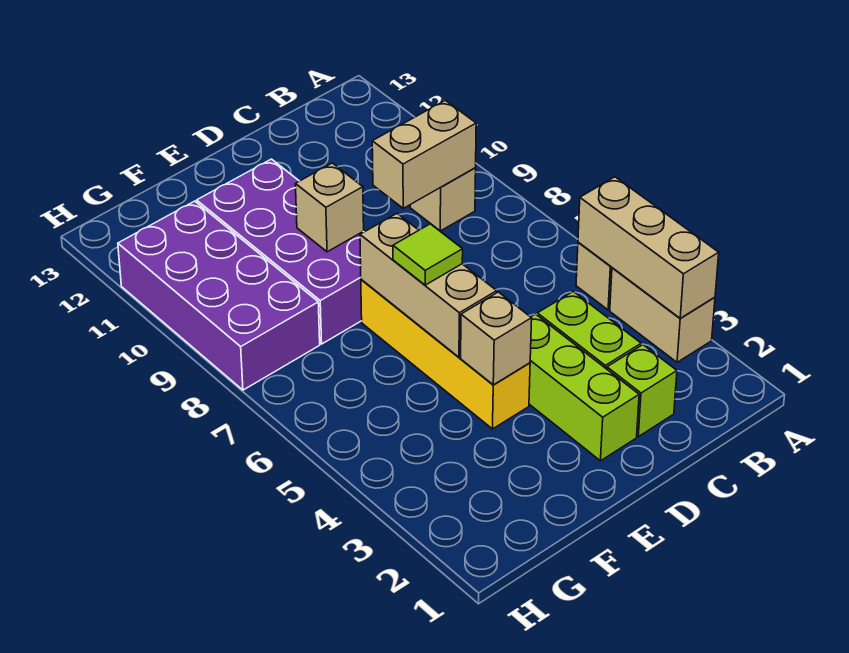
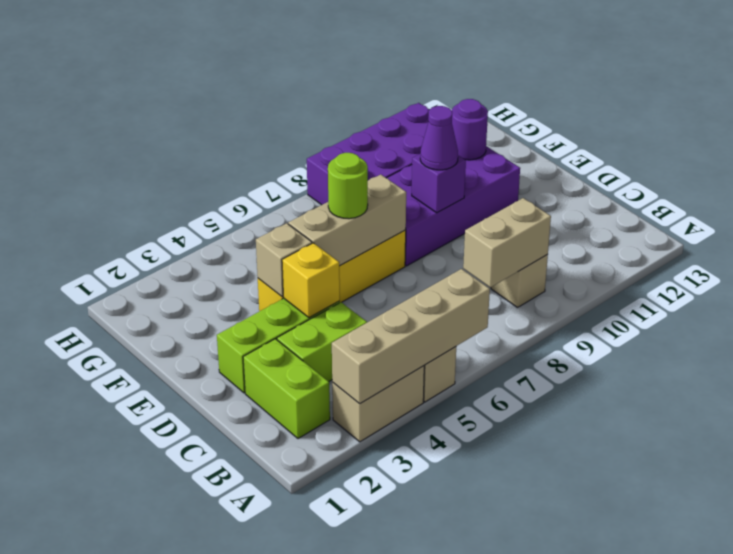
tan 1x3 brick [578,177,719,318] -> tan 1x4 brick [332,269,490,404]
tan 1x2 brick [372,100,476,208] -> tan 1x2 brick turned to [463,198,551,287]
lime 1x1 brick [607,345,677,437] -> lime 1x2 brick [243,339,330,439]
none -> yellow 1x1 brick [282,243,340,318]
lime 1x1 tile [393,224,463,285] -> lime 1x1 round brick [328,153,368,219]
tan 1x1 brick [295,163,364,252] -> purple 1x1 brick [412,154,466,213]
none -> purple 1x1 cone [420,106,458,170]
none -> purple 1x1 round brick [452,99,488,160]

